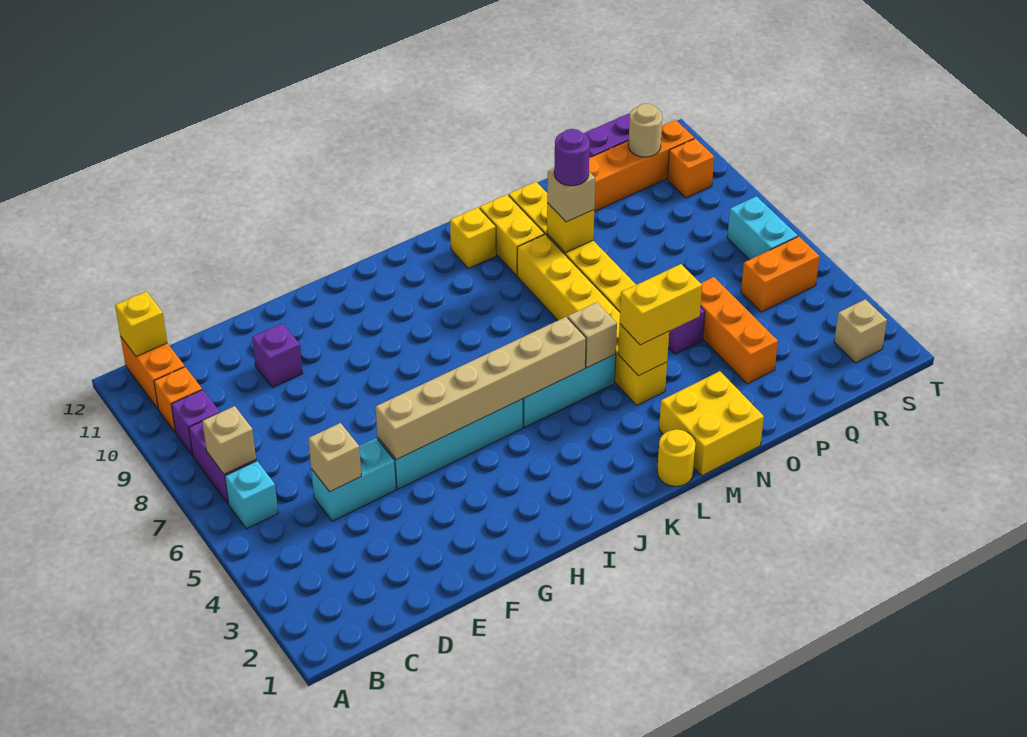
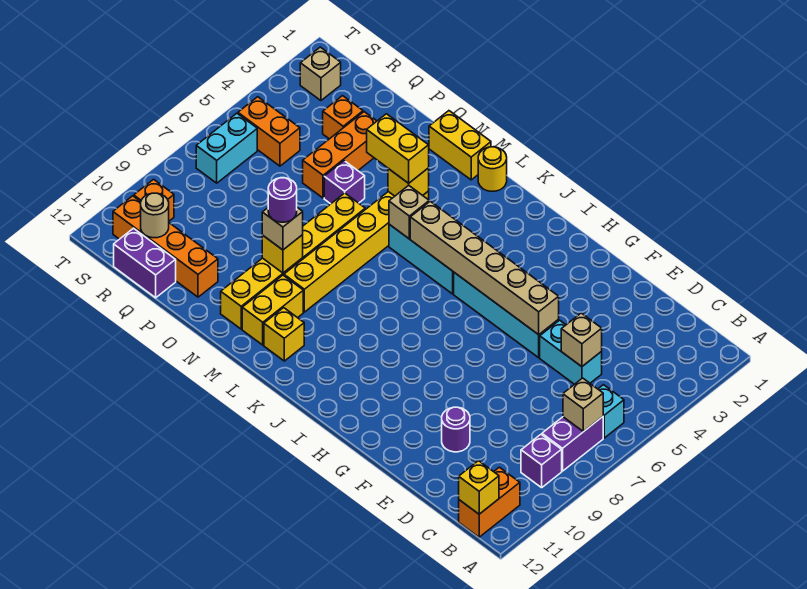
orange 1x1 brick [154,367,202,432] -> orange 1x1 brick moved to [323,96,363,139]
purple 1x1 brick [252,323,303,388] -> purple 1x1 round brick [442,407,470,452]
yellow 2x2 brick [659,371,764,476] -> yellow 1x2 brick [429,111,491,180]

